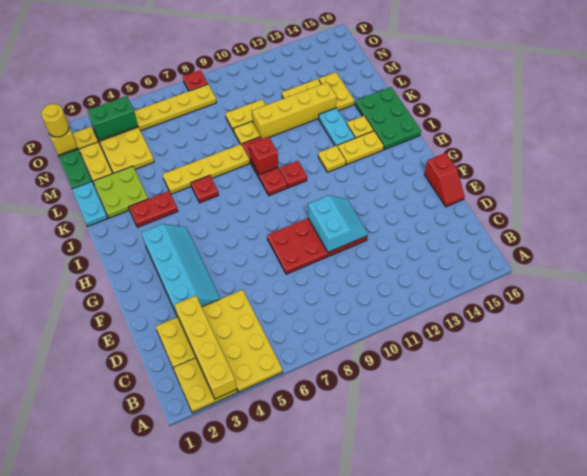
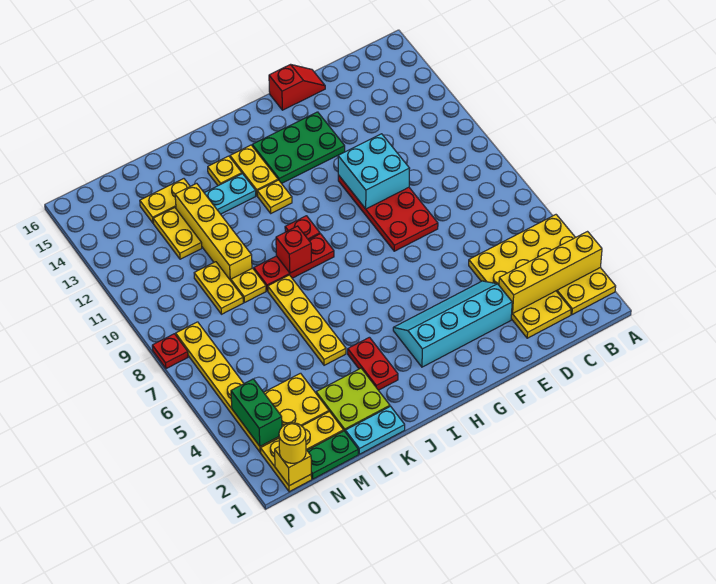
cyan 2x2 slope [308,196,368,252] -> cyan 2x2 brick [338,134,410,209]
green 2x3 plate [355,87,421,150] -> green 2x3 plate moved to [252,112,345,183]
red 1x1 plate [191,175,219,203] -> none

